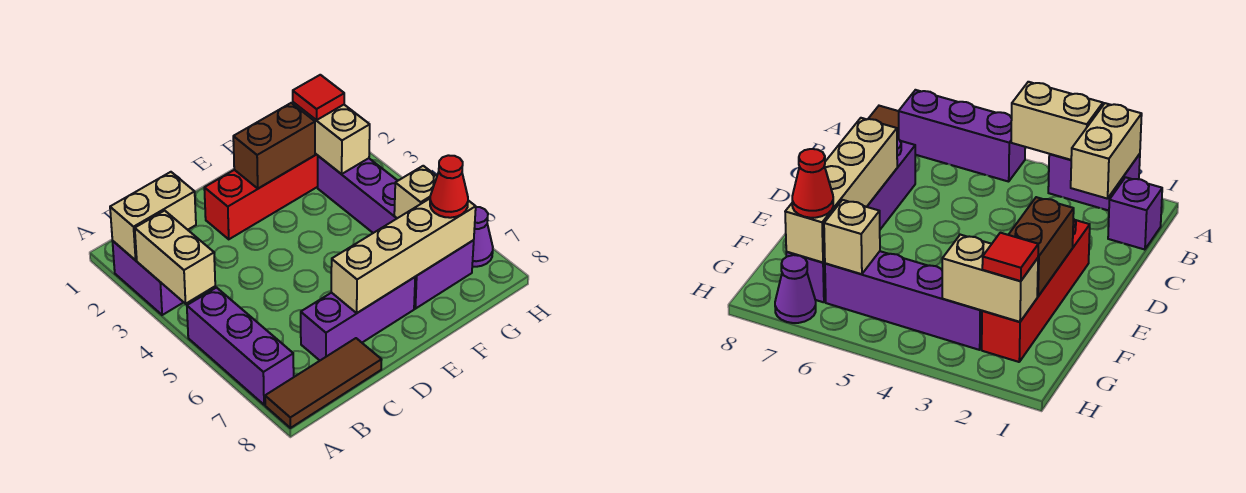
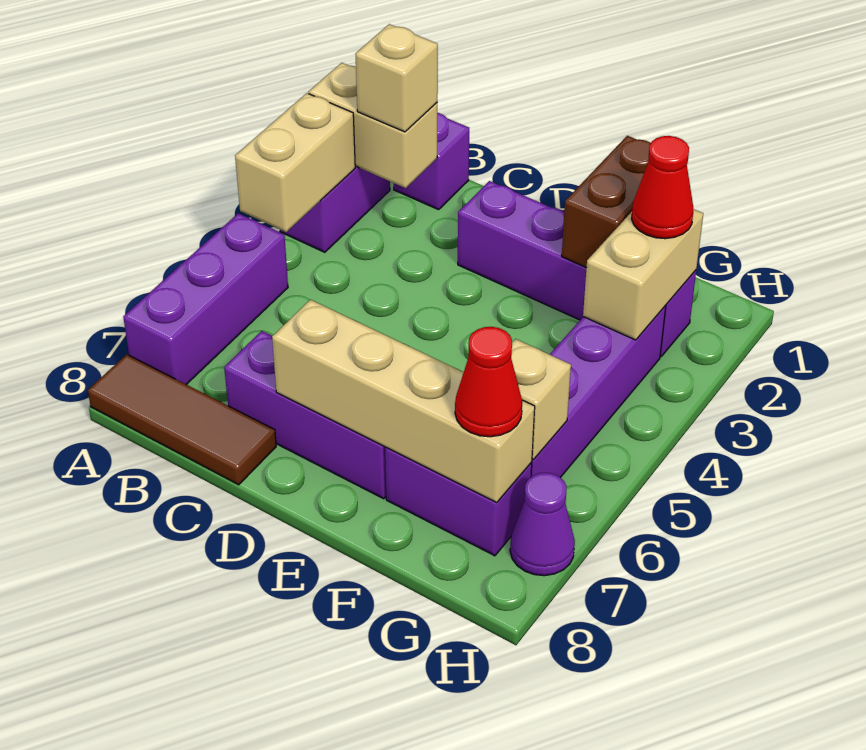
none -> tan 1x1 brick [356,24,438,132]
red 1x4 brick [204,154,318,239] -> purple 1x4 brick [458,181,696,356]
brown 1x2 brick [233,103,315,189] -> brown 1x2 brick turned to [562,136,651,268]
red 1x1 tile [293,75,344,120] -> red 1x1 cone [632,136,693,239]

